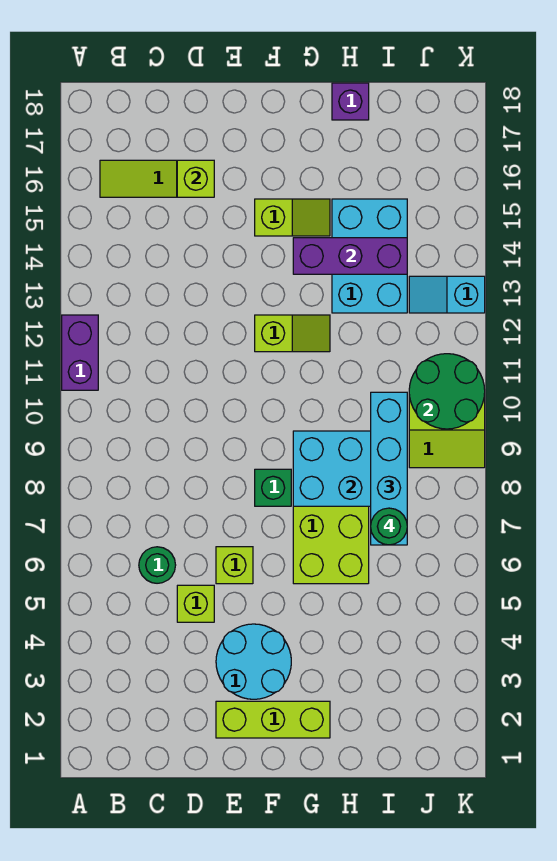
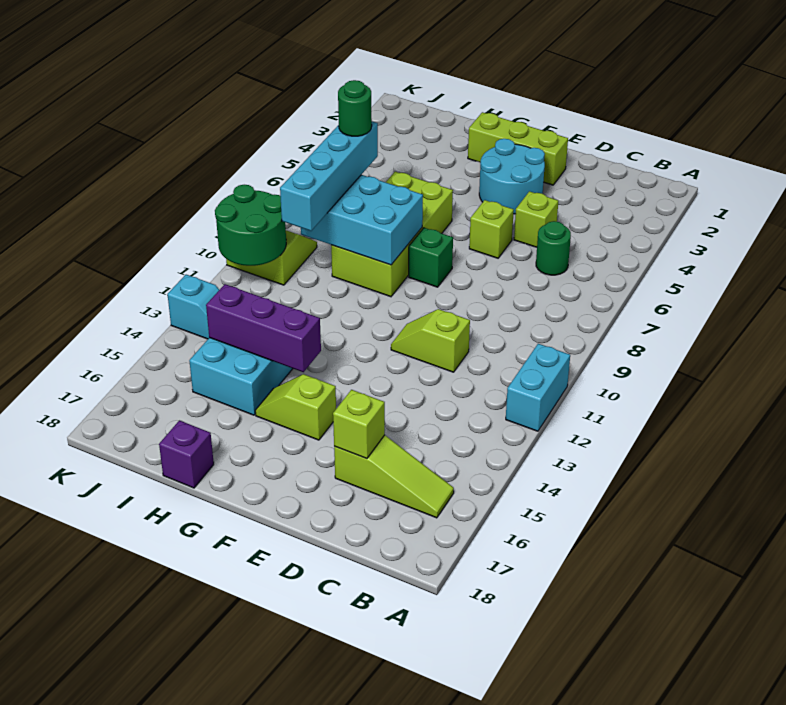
purple 1x2 brick [62,315,98,390] -> cyan 1x2 brick [506,344,570,431]
lime 1x2 slope [255,315,330,352] -> lime 1x2 slope moved to [391,309,470,372]

